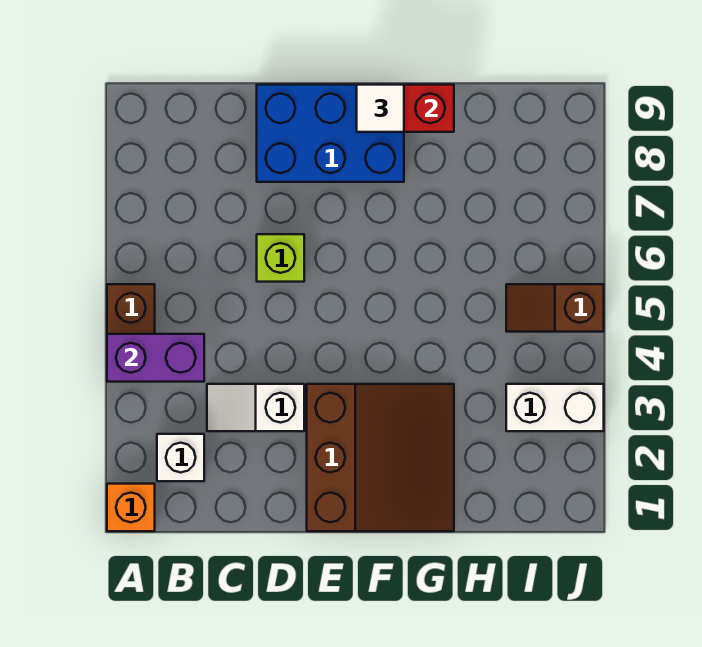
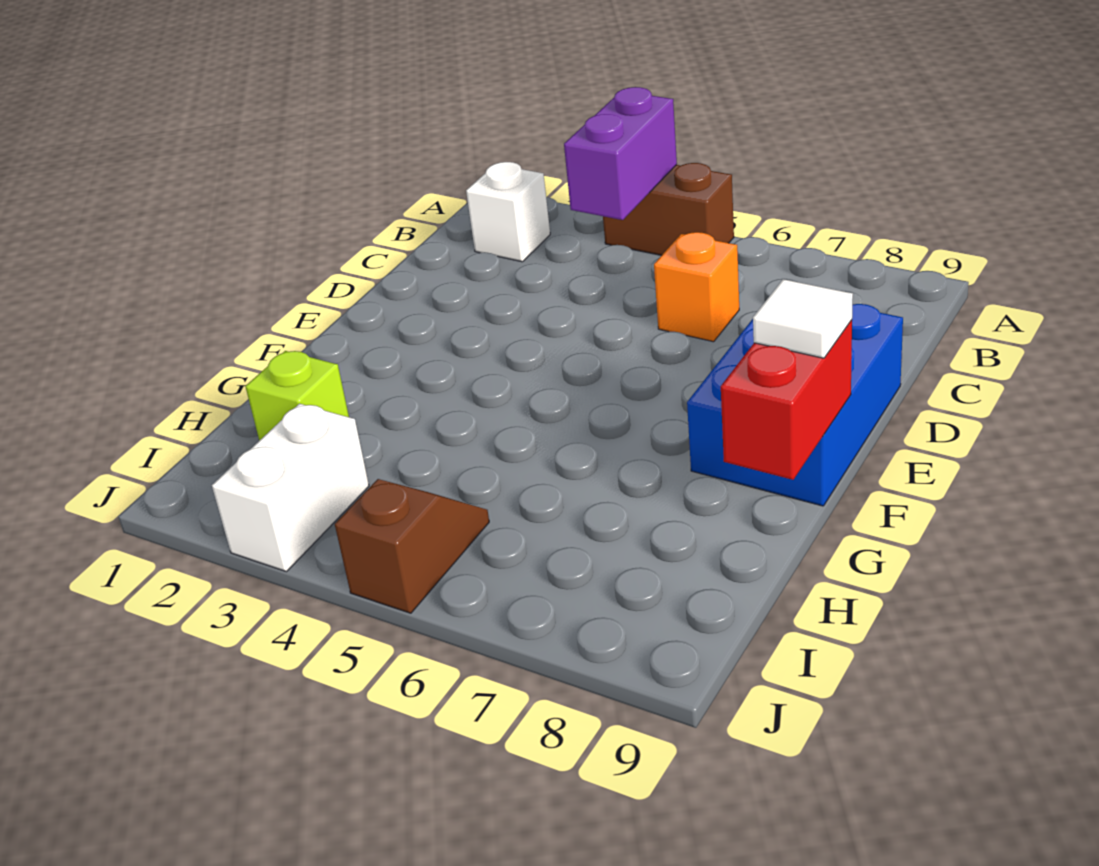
orange 1x1 brick [107,484,155,531] -> orange 1x1 brick moved to [654,232,739,342]
white 1x2 slope [207,384,304,431] -> none
lime 1x1 brick [257,234,304,282] -> lime 1x1 brick moved to [245,351,349,441]
brown 3x3 slope [307,384,454,531] -> none

